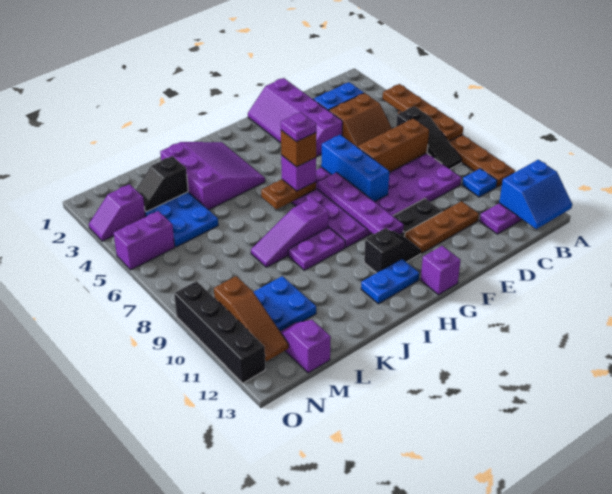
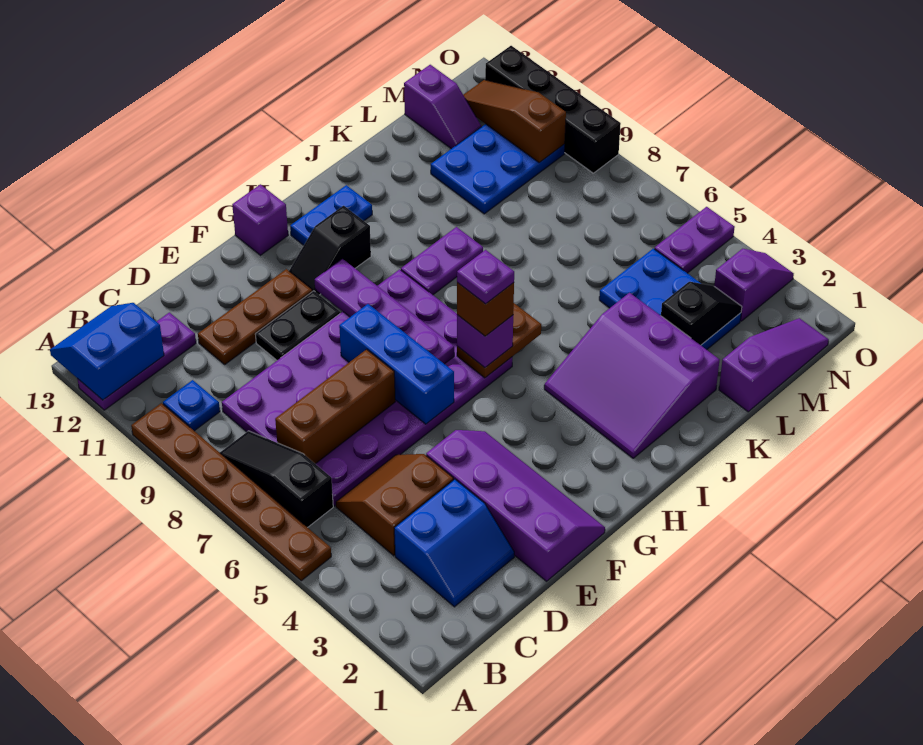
brown 1x4 plate [383,84,463,141] -> none
purple 1x3 slope [251,198,329,267] -> purple 1x3 slope moved to [719,318,829,412]
purple 1x2 brick [114,211,175,270] -> purple 1x2 plate [654,207,735,273]

